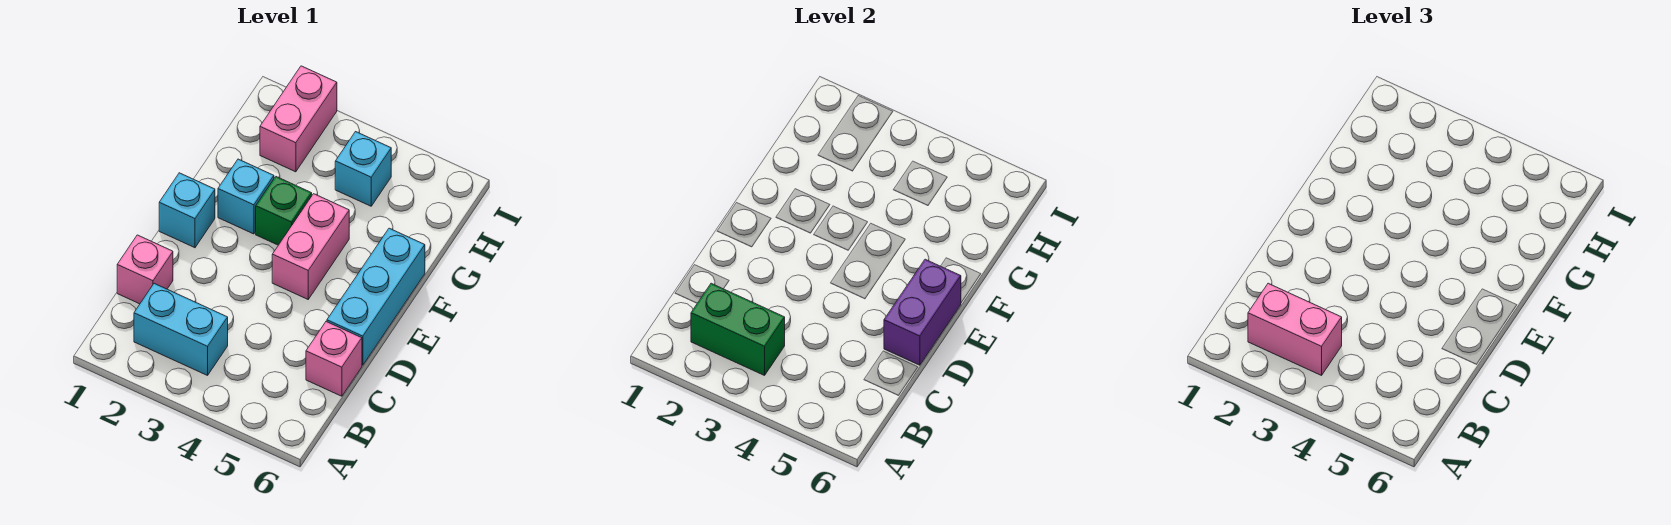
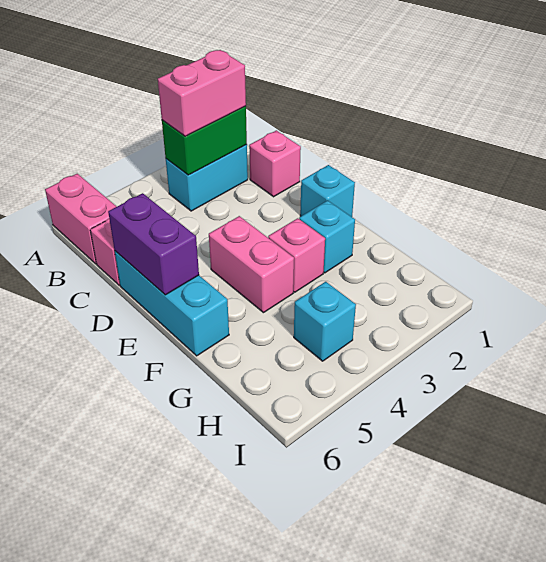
green 1x1 brick [256,177,312,245] -> pink 1x1 brick [268,218,325,292]
pink 1x2 brick [260,66,337,172] -> pink 1x2 brick moved to [45,174,117,264]

